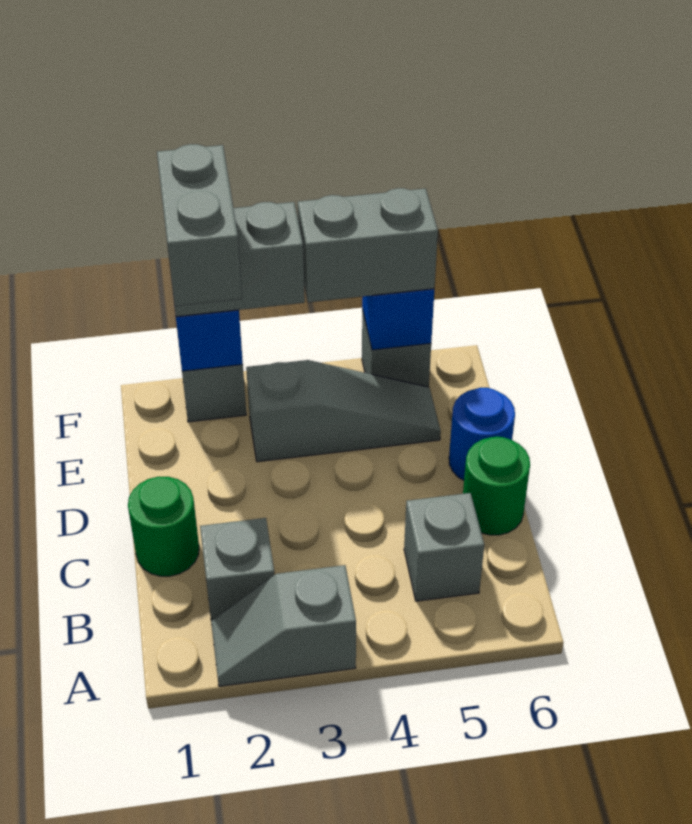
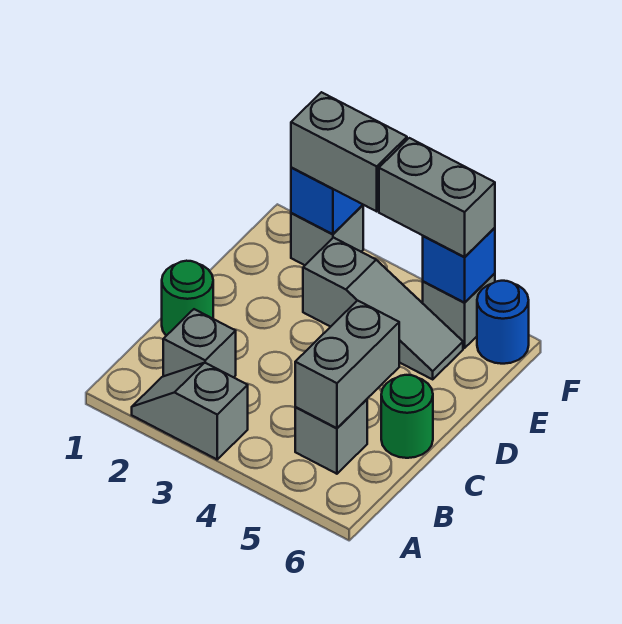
blue 1x1 round brick [449,388,515,480] -> blue 1x1 round brick moved to [477,281,529,364]
grey 1x2 brick [157,144,242,306] -> grey 1x2 brick moved to [295,300,399,428]

